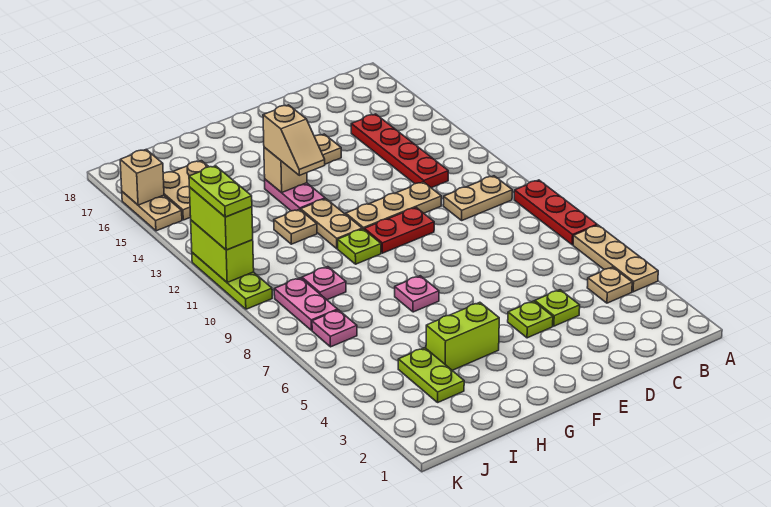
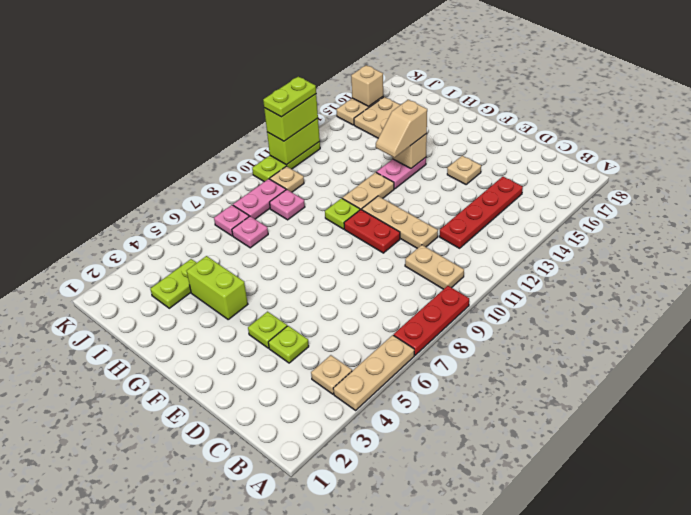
pink 1x1 plate [395,276,439,312] -> pink 1x1 plate moved to [232,216,268,248]
tan 1x1 plate [274,209,317,244] -> tan 1x1 plate moved to [270,166,304,192]

